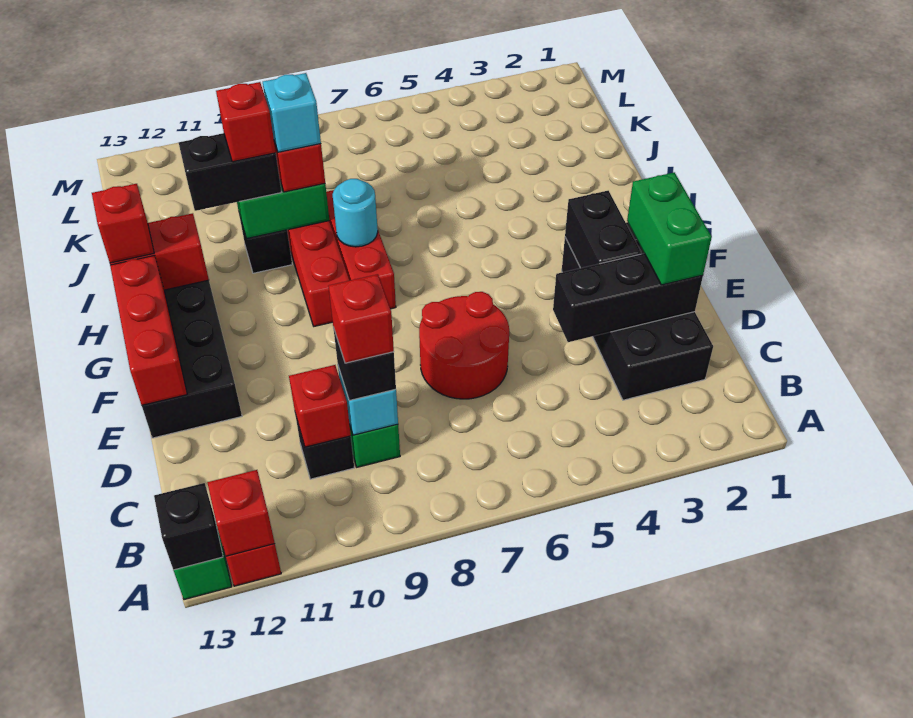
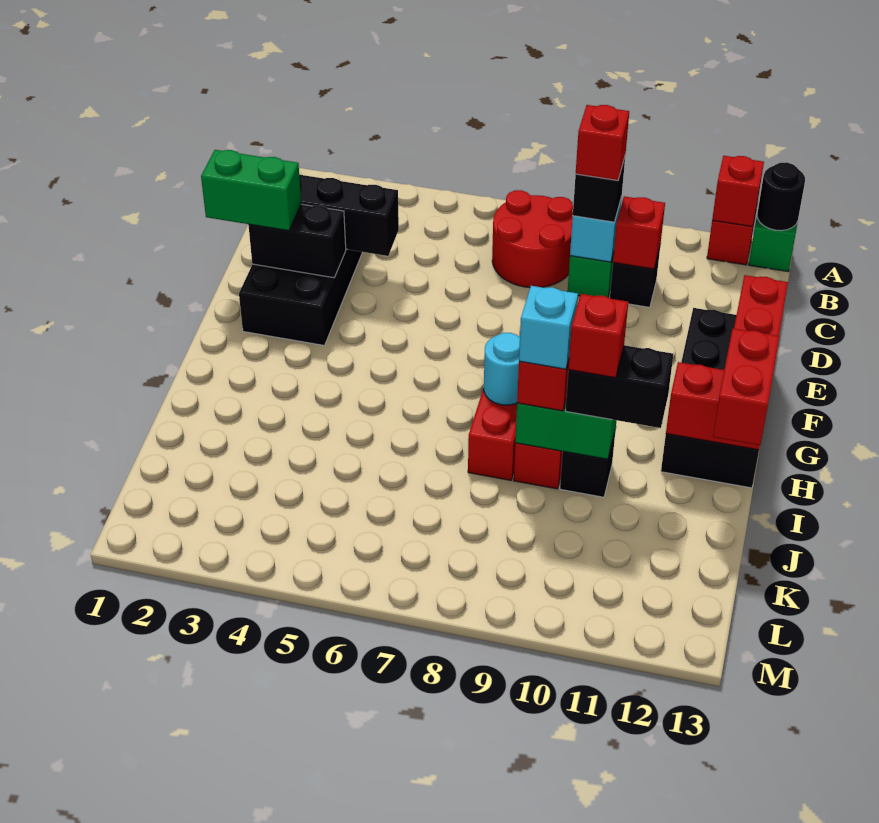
black 1x1 brick [154,483,223,570] -> black 1x1 round brick [757,162,805,231]
green 1x2 brick [627,172,712,285] -> green 1x2 brick turned to [201,150,301,231]
red 2x2 round brick [419,292,509,399] -> red 2x2 round brick moved to [492,190,573,288]
black 1x2 brick [565,191,641,268] -> black 1x2 brick turned to [248,204,346,278]
red 1x1 brick [92,184,154,263] -> red 1x2 brick [713,329,780,445]

